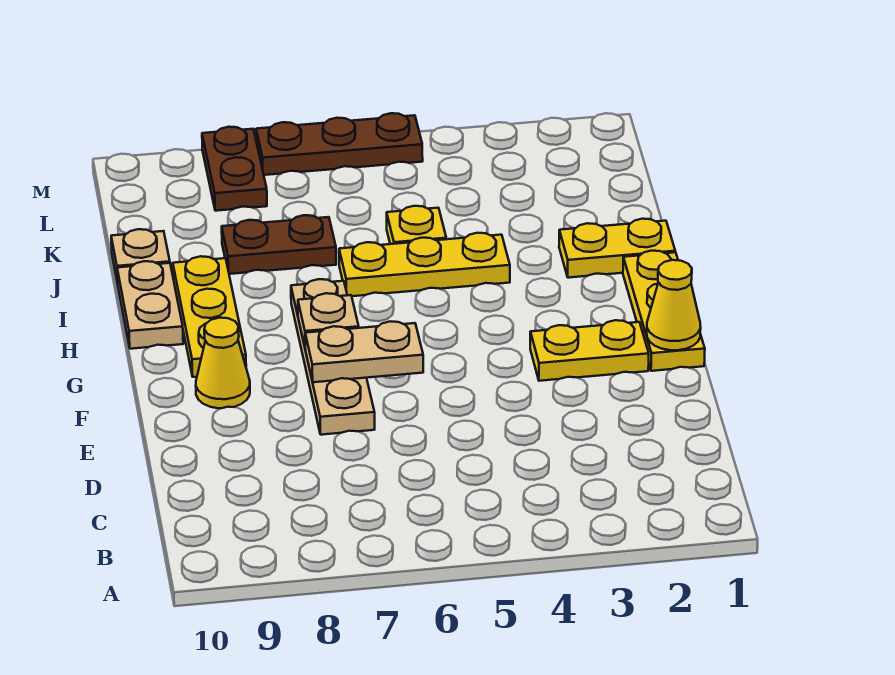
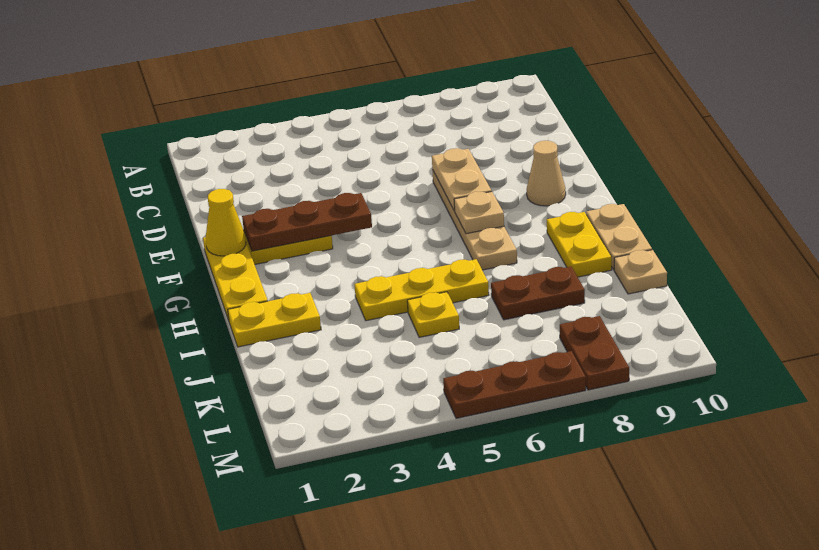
none -> brown 1x3 plate [242,193,372,251]
tan 1x2 plate [305,321,423,382] -> tan 1x2 plate turned to [432,148,492,211]
yellow 1x1 cone [196,318,250,408] -> tan 1x1 cone [527,141,566,206]
yellow 1x3 plate [173,256,246,377] -> yellow 1x2 plate [547,212,612,277]

